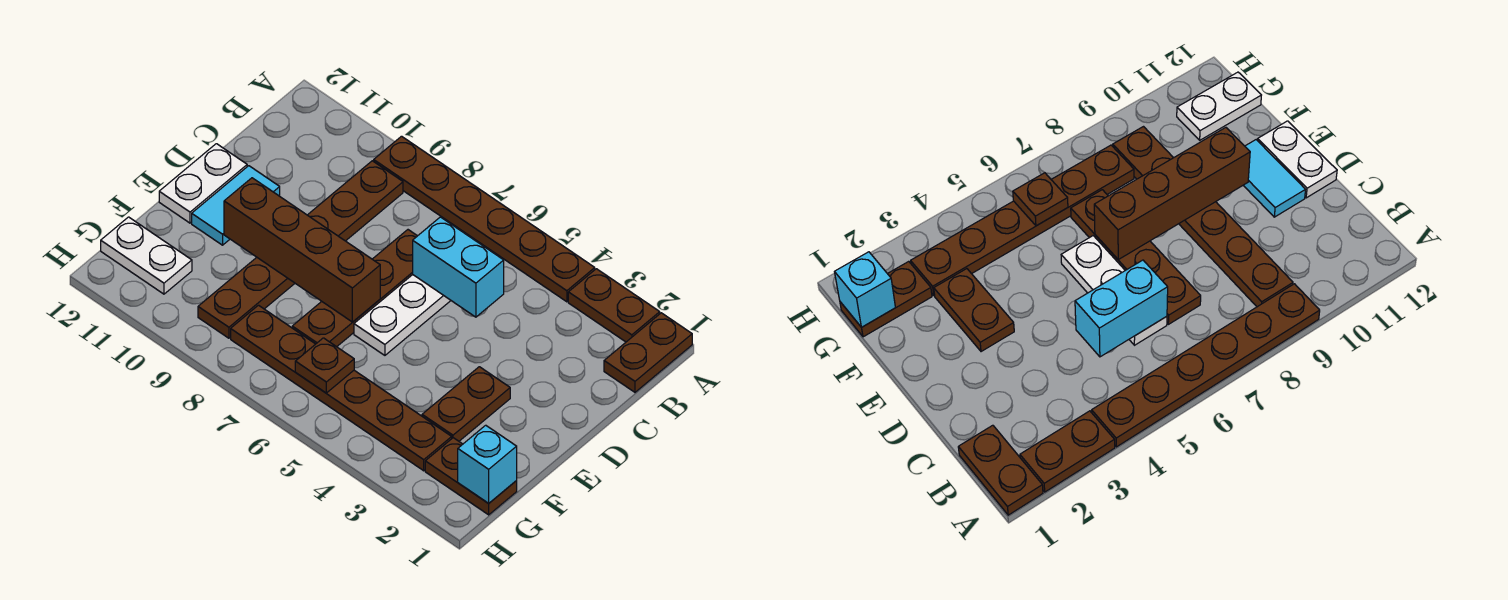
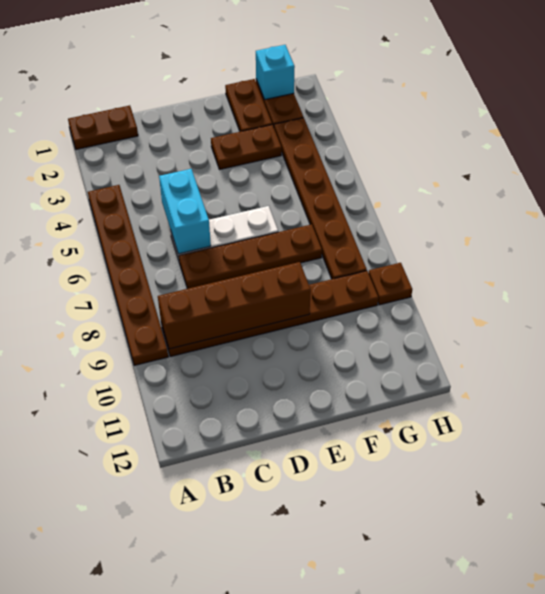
brown 1x2 plate [568,269,660,342] -> brown 1x2 plate moved to [225,79,272,132]
cyan 1x2 tile [192,166,280,245] -> none
white 1x2 plate [159,144,247,223] -> none
brown 1x4 brick [224,178,380,322] -> brown 1x4 brick turned to [158,262,311,349]
brown 1x1 plate [295,338,354,393] -> brown 1x1 plate moved to [369,263,412,305]
white 1x2 plate [101,217,192,294] -> none

